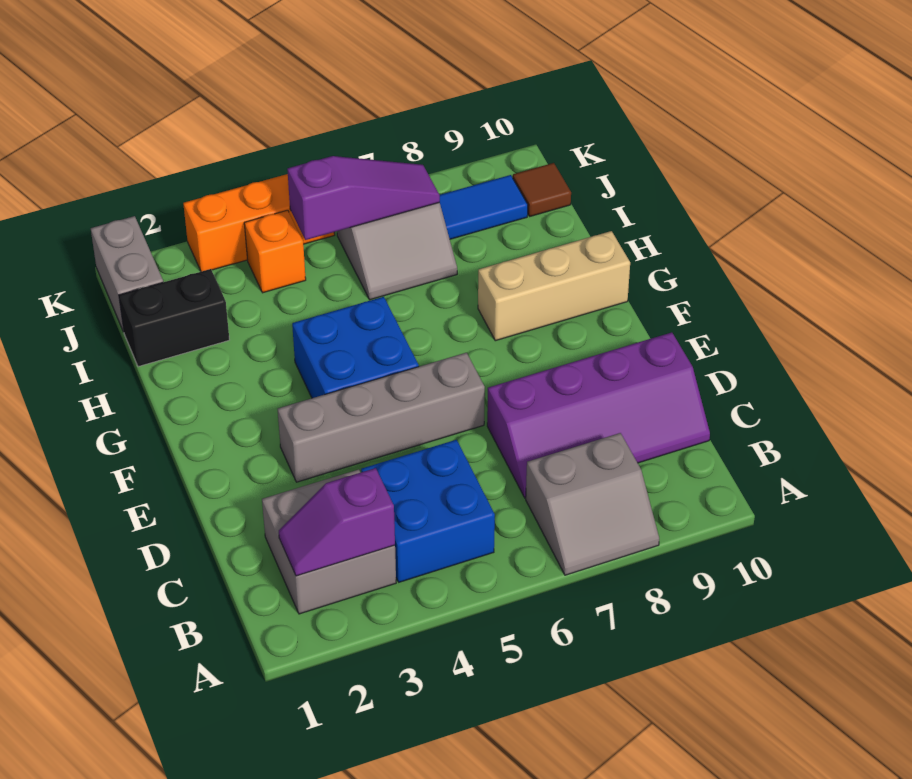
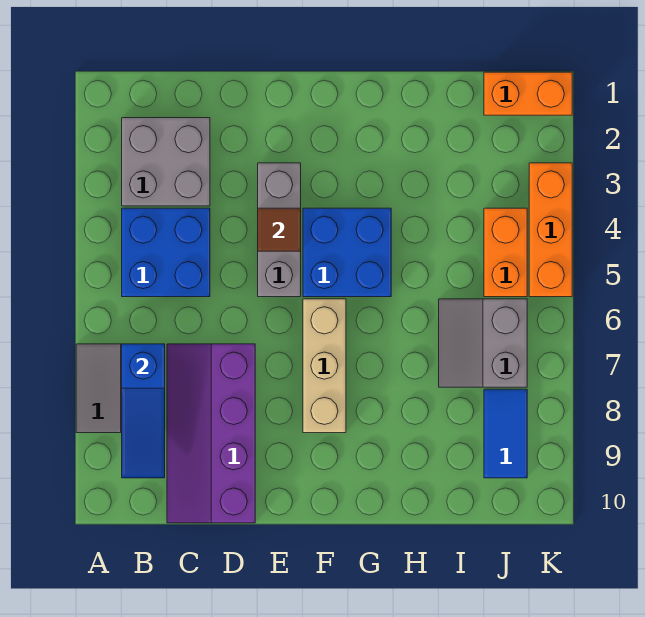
purple 1x2 slope [279,468,395,576] -> none
none -> blue 1x3 slope [122,344,165,478]
grey 1x4 brick [278,353,485,482] -> grey 1x3 brick [258,163,301,297]
tan 1x3 brick [478,231,630,341] -> tan 1x3 brick moved to [303,299,346,433]
black 1x2 brick [119,269,229,367] -> none
grey 1x2 brick [91,216,163,332] -> orange 1x2 brick [484,72,572,115]
orange 1x1 brick [244,210,306,293] -> orange 1x2 brick [484,208,527,297]
purple 1x3 slope [287,156,440,240] -> none
brown 1x1 tile [513,163,571,216] -> brown 1x1 tile moved to [258,208,301,251]

